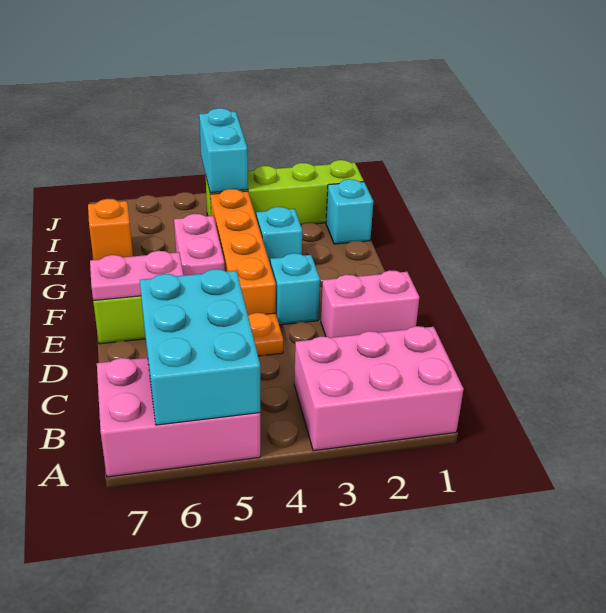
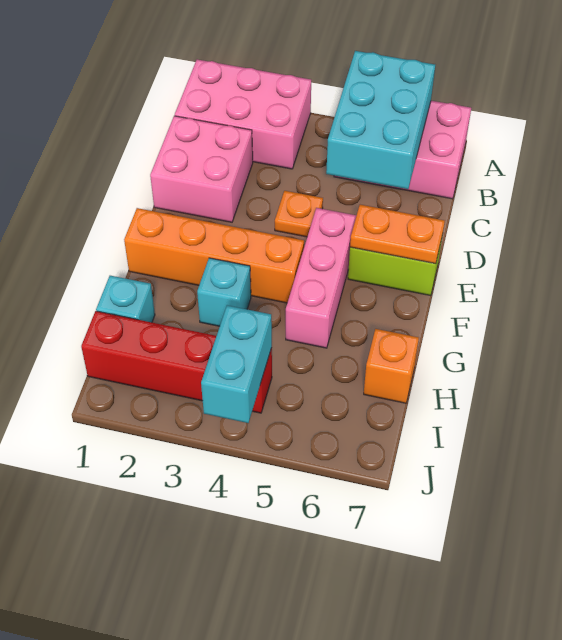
pink 1x2 brick [321,270,419,338] -> pink 2x2 brick [150,116,253,222]
cyan 1x1 brick [270,253,320,325] -> none
orange 1x4 brick [210,189,276,315] -> orange 1x4 brick turned to [124,208,304,303]
pink 1x2 plate [90,251,184,301] -> orange 1x2 plate [350,205,445,264]
pink 1x2 brick [174,214,225,275] -> pink 1x3 brick [286,208,357,348]
lime 1x4 brick [206,160,364,225] -> red 1x4 brick [81,311,272,413]

